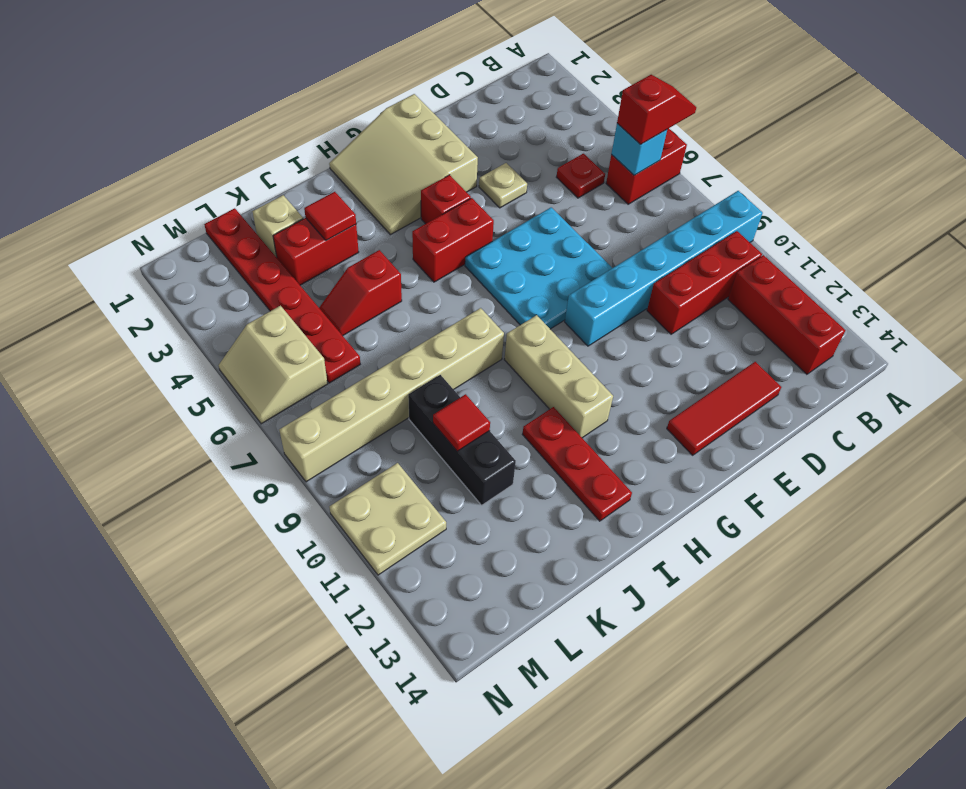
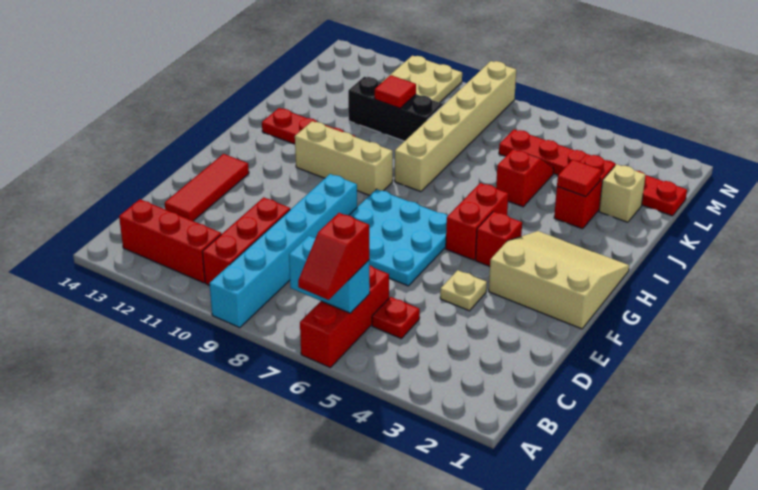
red 1x2 brick [606,128,687,204] -> red 1x3 brick [300,265,389,367]
cyan 1x1 brick [611,123,667,175] -> cyan 1x2 brick [289,236,370,313]
tan 2x2 slope [219,306,328,424] -> none

